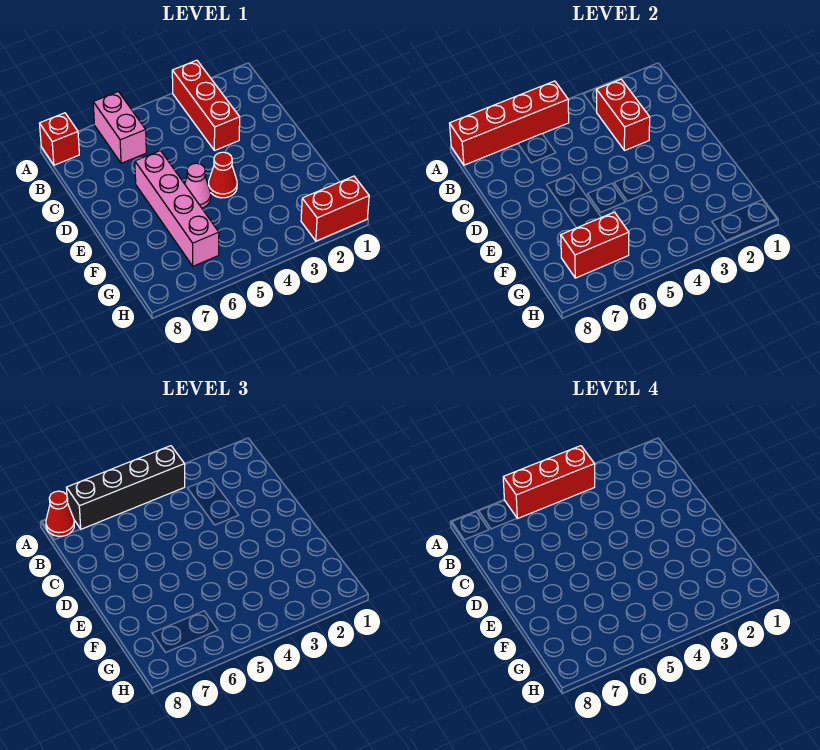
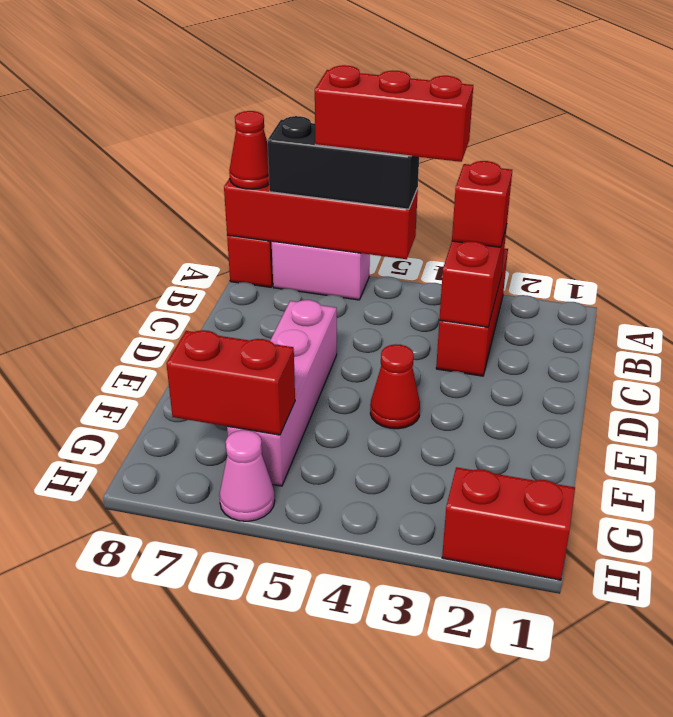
black 1x4 brick [66,446,185,529] -> black 1x3 brick [267,116,419,209]
pink 1x2 brick [93,92,146,163] -> pink 1x2 brick turned to [272,241,370,300]
none -> red 1x1 brick [452,161,512,247]
pink 1x1 cone [185,163,211,208] -> pink 1x1 cone moved to [219,430,275,521]

